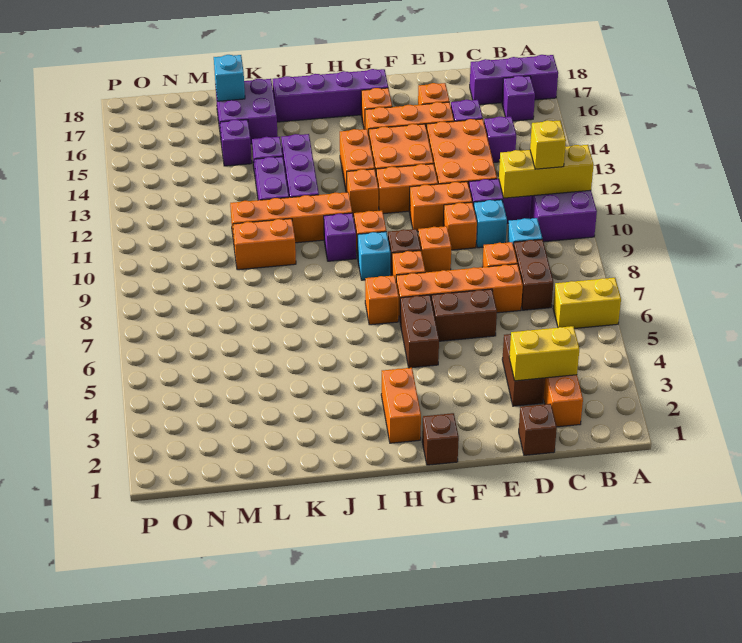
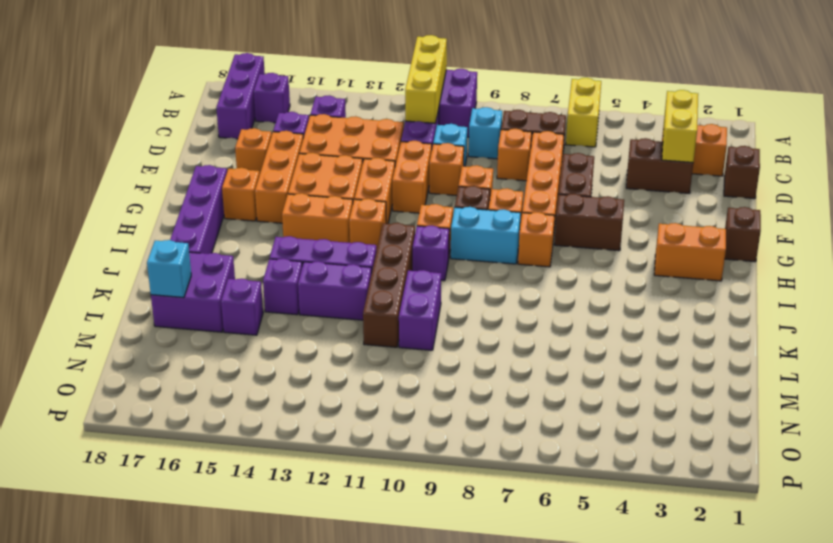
yellow 1x1 brick [530,120,566,169] -> none
cyan 1x1 brick [358,232,390,280] -> cyan 1x2 brick [451,207,521,264]
orange 1x4 brick [230,192,352,243] -> brown 1x4 brick [363,223,415,347]
orange 1x2 brick [233,219,296,270] -> purple 1x2 brick [399,270,441,350]

